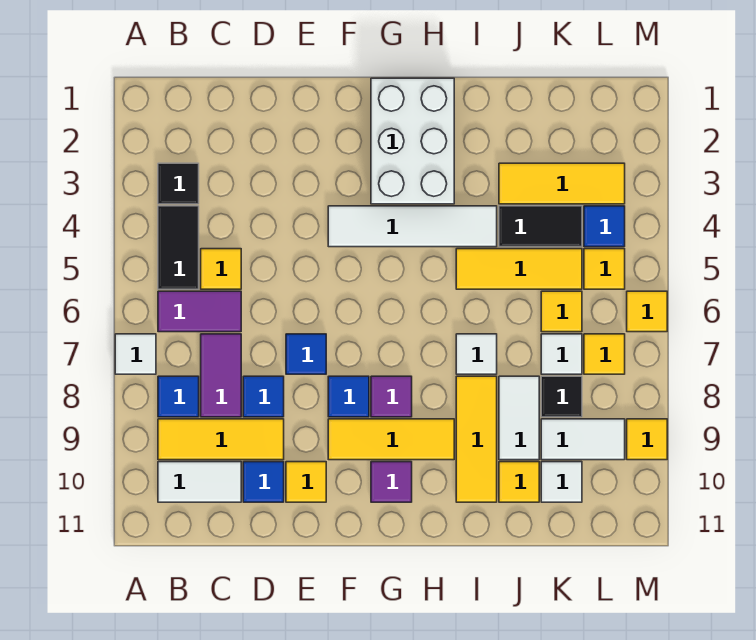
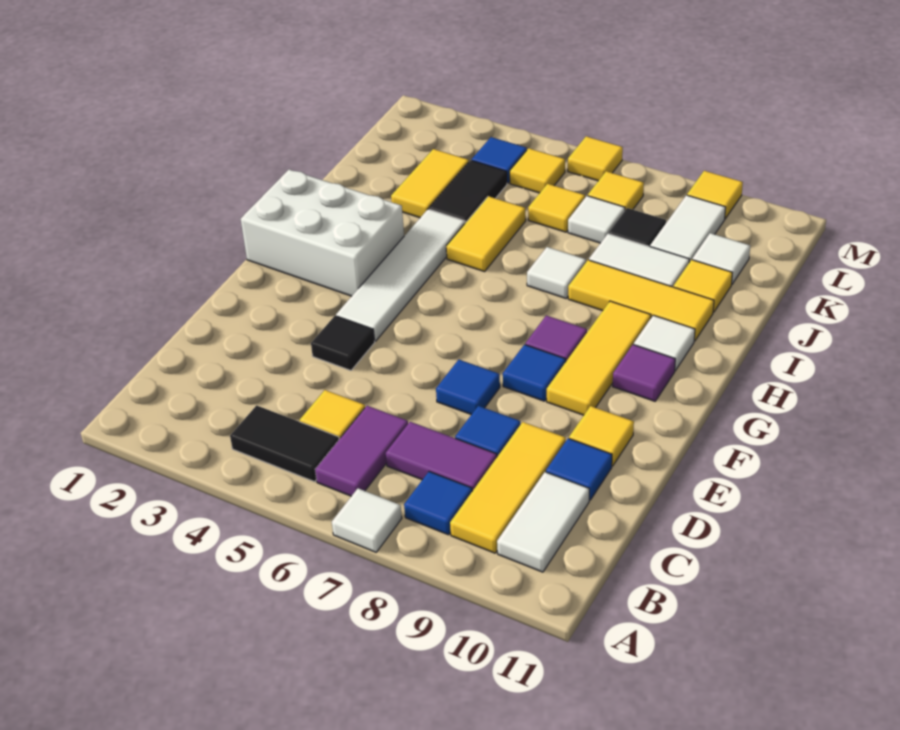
black 1x1 tile [158,163,199,204] -> black 1x1 tile moved to [311,316,375,370]
none -> white 1x1 tile [634,315,695,371]
yellow 1x3 tile [456,249,582,289] -> yellow 1x2 tile [446,196,526,272]
yellow 1x3 tile [499,163,625,204] -> yellow 1x2 tile [391,149,469,218]

